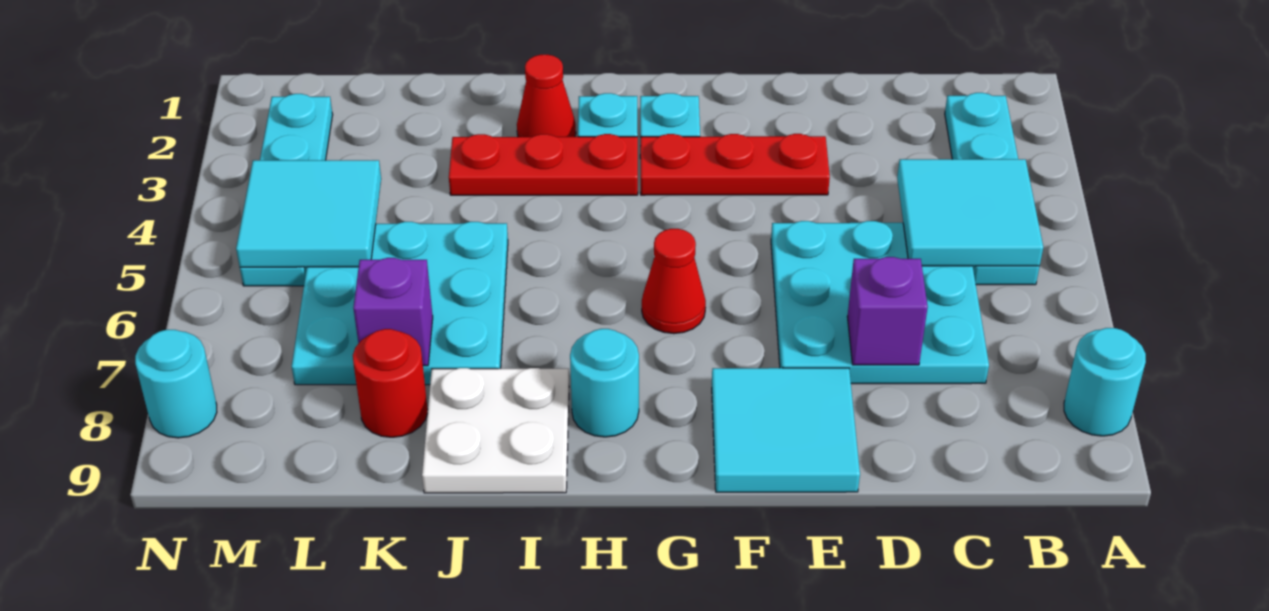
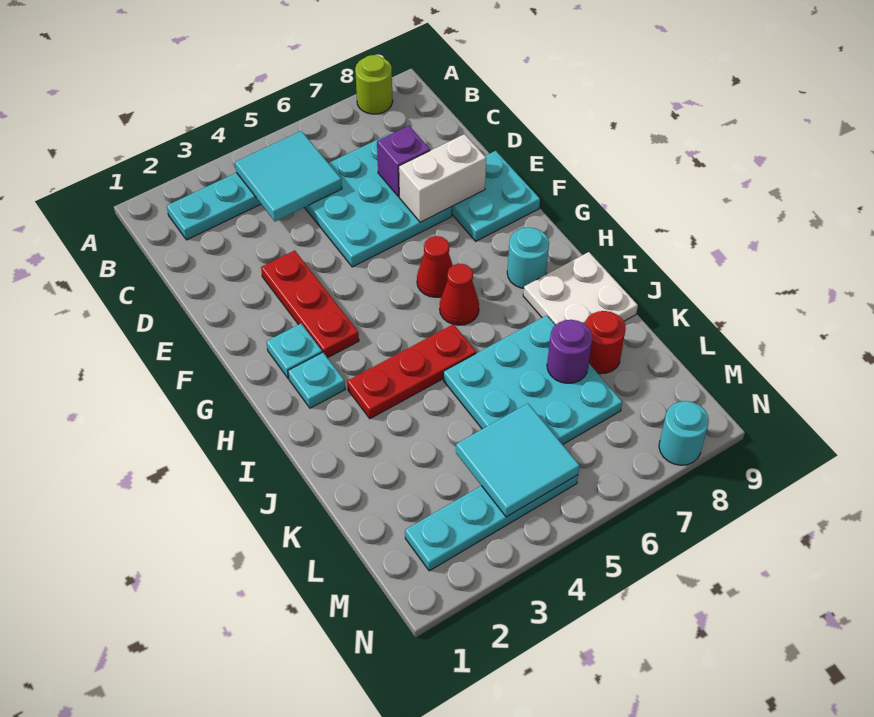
cyan 1x1 round brick [1064,328,1146,436] -> lime 1x1 round brick [355,55,393,114]
none -> white 1x2 brick [399,134,486,222]
cyan 2x2 tile [712,368,860,492] -> cyan 2x2 plate [452,151,540,241]
red 1x3 plate [449,134,638,195] -> red 1x3 plate turned to [347,324,476,419]
red 1x1 cone [517,55,576,137] -> red 1x1 cone moved to [440,263,479,325]
purple 1x1 brick [353,258,433,366] -> purple 1x1 round brick [547,320,592,383]

